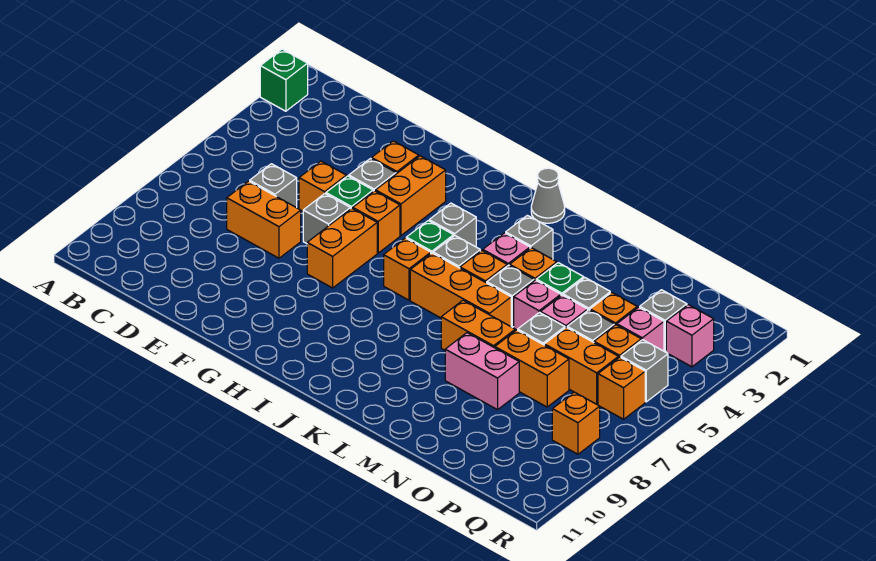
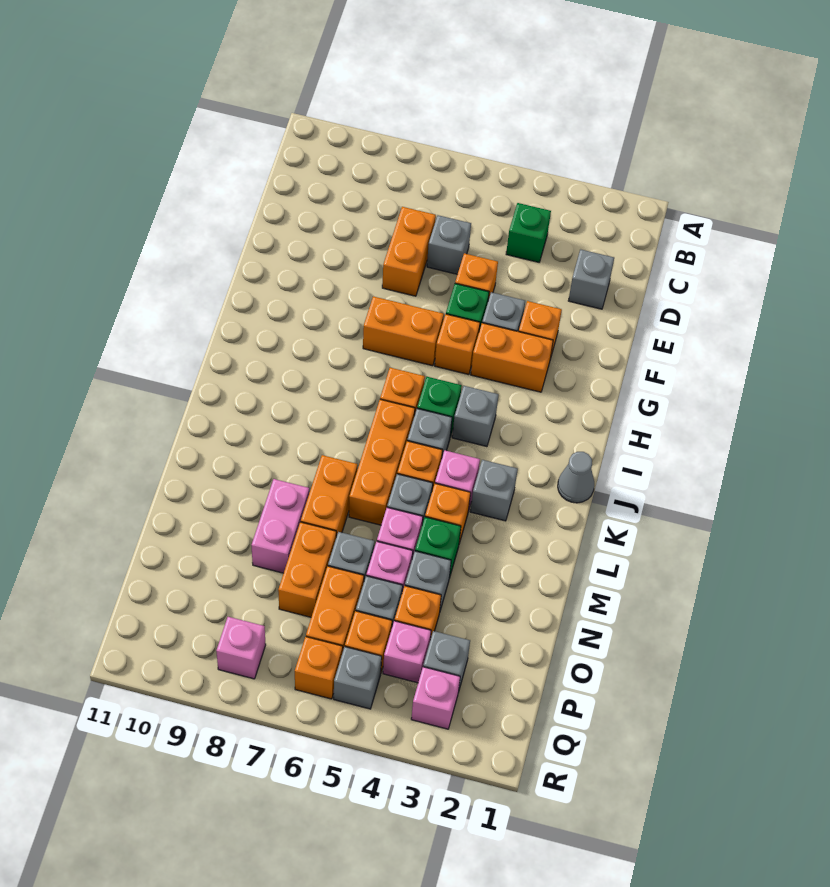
green 1x1 brick [260,49,308,111] -> green 1x1 brick moved to [506,203,551,262]
grey 1x1 brick [303,194,350,244] -> grey 1x1 brick moved to [568,249,614,309]
orange 1x1 brick [552,392,600,454] -> pink 1x1 brick [216,617,266,679]

